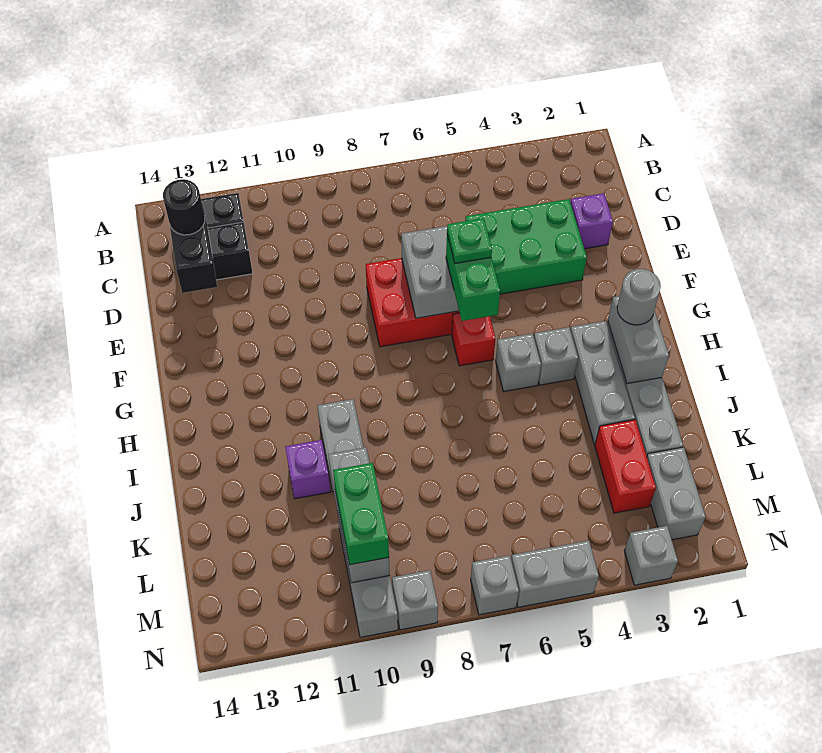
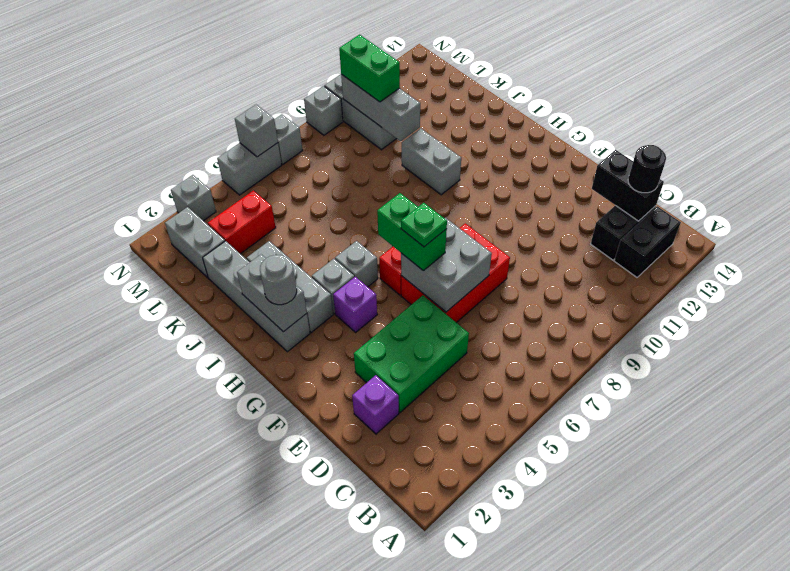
purple 1x1 brick [285,440,330,499] -> purple 1x1 brick moved to [333,277,377,332]
red 1x2 brick [595,420,656,513] -> red 1x2 brick turned to [208,191,276,254]
none -> grey 1x1 brick [235,104,278,157]

